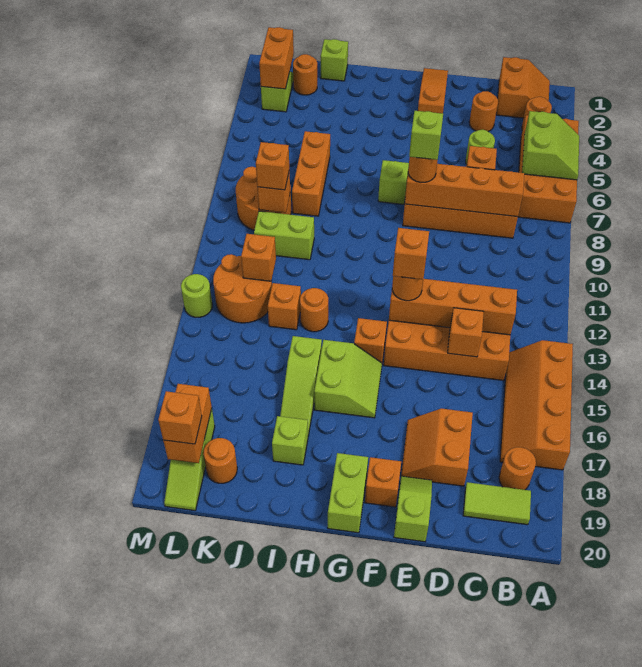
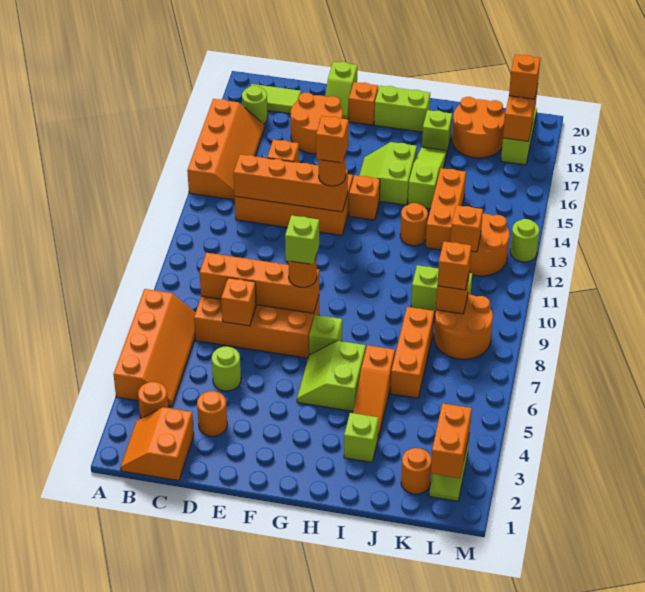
orange 2x4 brick [518,115,579,223] -> orange 2x4 slope [113,289,196,406]
lime 2x2 slope [522,111,579,180] -> lime 2x2 slope moved to [297,341,366,411]
orange 1x1 round brick [499,447,536,490] -> lime 1x1 round brick [242,86,268,124]
orange 2x2 slope [401,409,473,486] -> orange 2x2 round brick [291,93,343,154]
orange 1x3 slope [418,68,448,113] -> orange 1x3 slope moved to [353,345,395,438]
lime 1x2 brick [328,453,368,533] -> lime 1x2 brick turned to [374,86,430,132]
lime 1x1 brick [321,39,348,81] -> lime 1x1 brick moved to [344,413,379,462]
orange 1x1 brick [268,283,301,330] -> orange 1x3 brick [426,168,466,250]
orange 1x1 round brick [203,438,237,483] -> orange 2x2 round brick [452,97,505,158]

